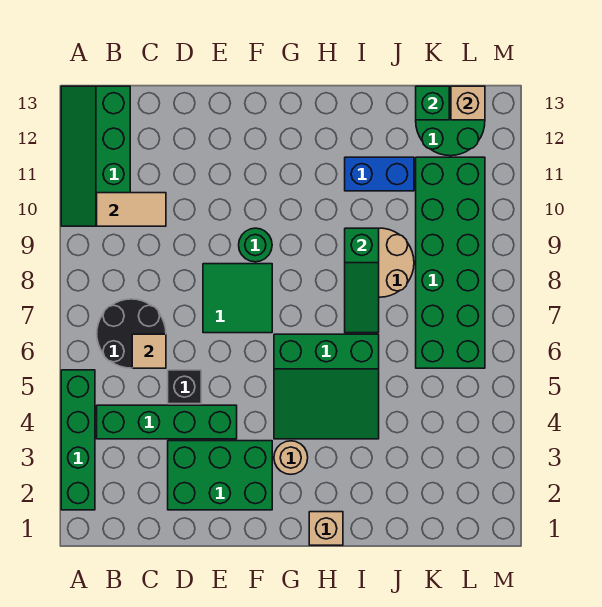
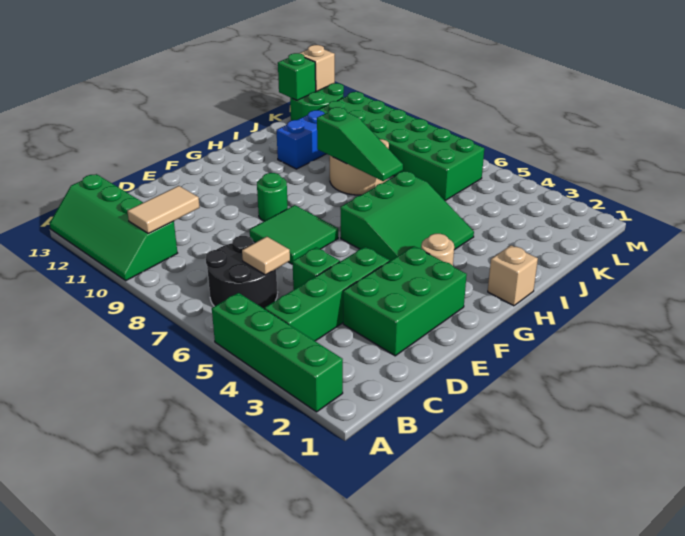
black 1x1 brick [168,370,201,404] -> green 1x1 brick [293,247,340,289]

